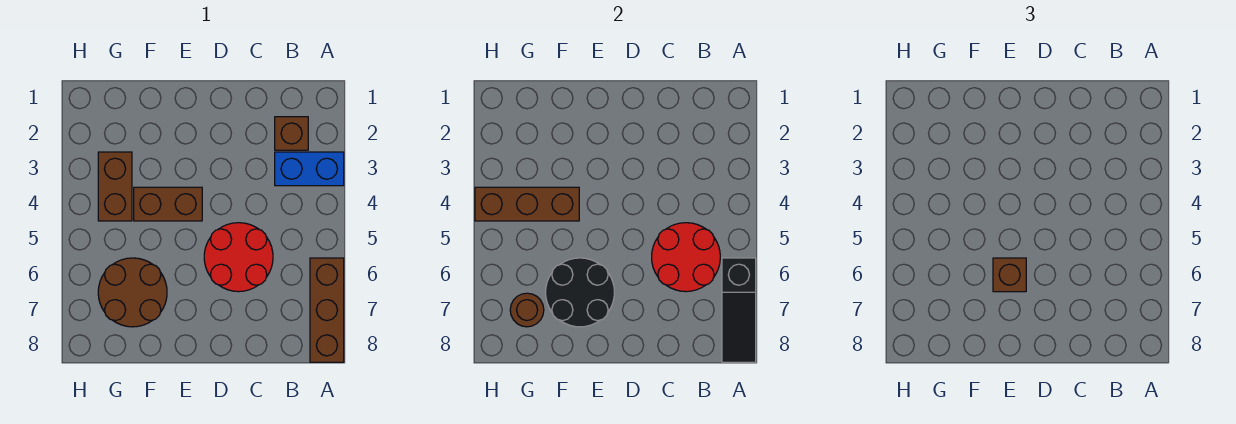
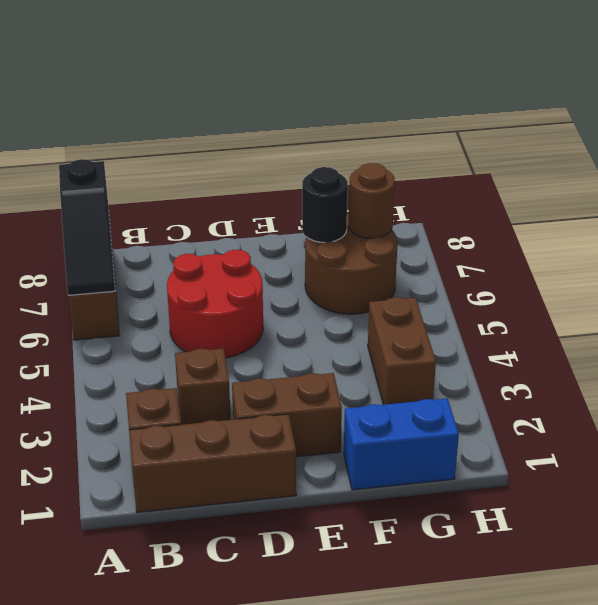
blue 1x2 brick [275,152,344,186] -> blue 1x2 brick moved to [344,398,459,490]
black 1x3 slope [722,258,756,362] -> black 1x3 slope turned to [59,159,115,295]
red 2x2 round brick [652,223,720,292] -> none
brown 1x2 brick [134,187,202,221] -> brown 1x2 brick moved to [232,373,342,457]
black 2x2 round brick [546,258,614,327] -> black 1x1 round brick [302,167,348,242]
brown 1x1 brick [993,258,1026,292] -> brown 1x1 brick moved to [175,349,231,425]
brown 1x3 brick [475,187,579,221] -> brown 1x3 brick moved to [129,414,296,512]

